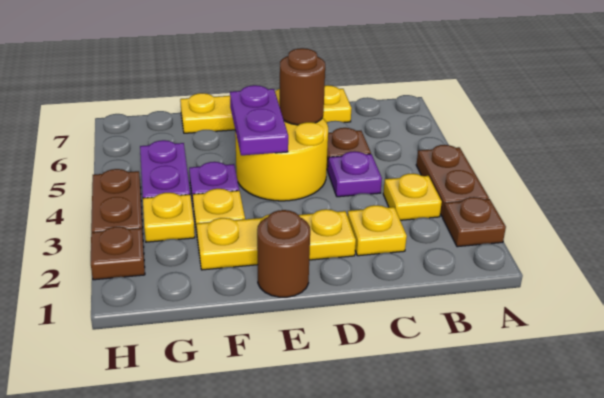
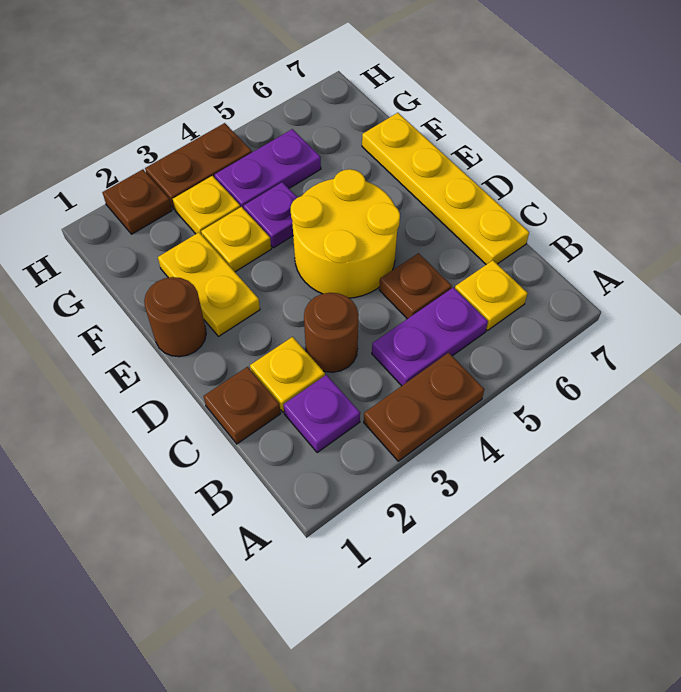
brown 1x1 plate [443,197,506,247] -> brown 1x1 plate moved to [204,367,281,444]
yellow 1x1 plate [383,173,442,220] -> yellow 1x1 plate moved to [455,260,528,331]
purple 1x1 plate [328,151,382,197] -> purple 1x1 plate moved to [284,375,360,452]
yellow 1x3 plate [197,209,356,270] -> yellow 1x2 plate [158,232,260,336]
brown 1x1 round brick [280,48,325,125] -> brown 1x1 round brick moved to [304,293,359,372]
purple 1x2 plate [230,85,288,155] -> purple 1x2 plate moved to [372,287,488,386]

